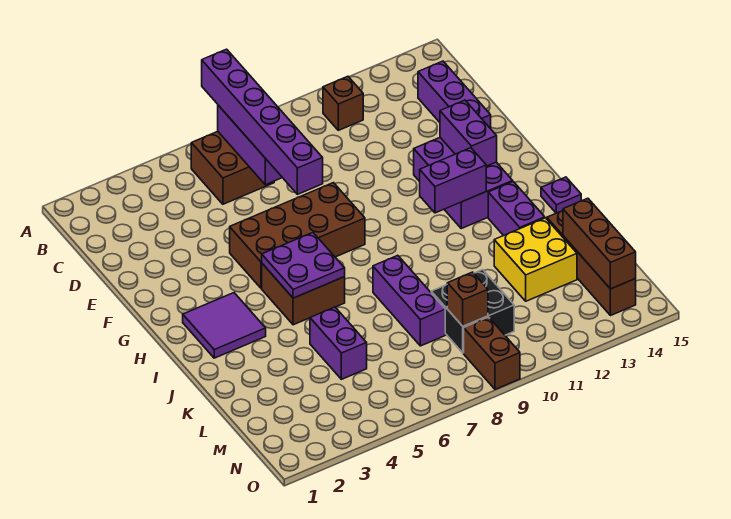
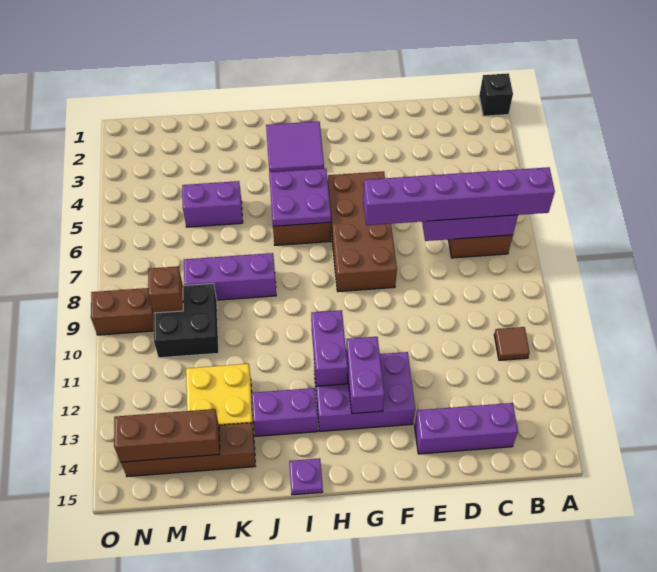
none -> black 1x1 brick [479,73,513,116]
brown 1x1 brick [323,76,363,130] -> brown 1x1 tile [494,327,530,360]
purple 1x2 brick [440,100,497,166] -> purple 1x2 brick turned to [346,337,384,414]

